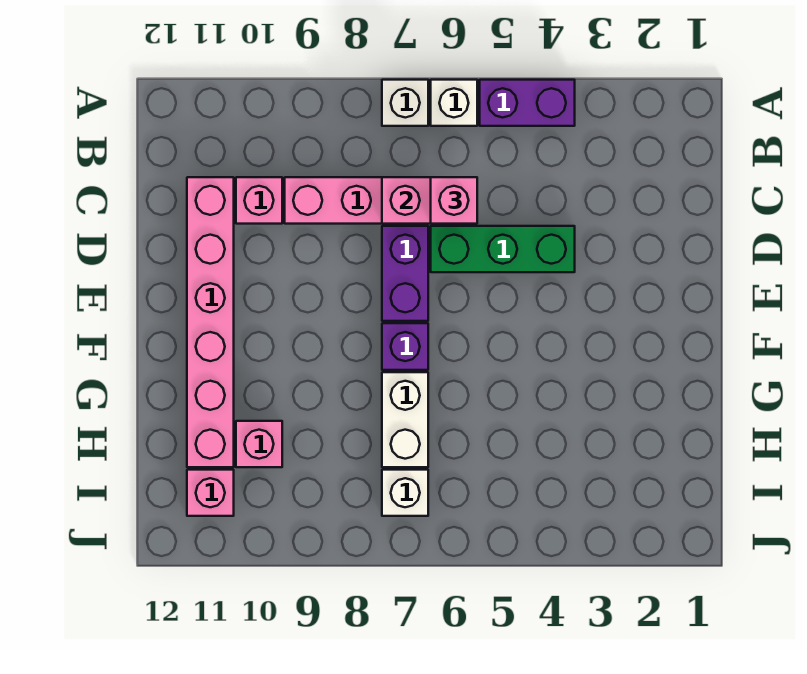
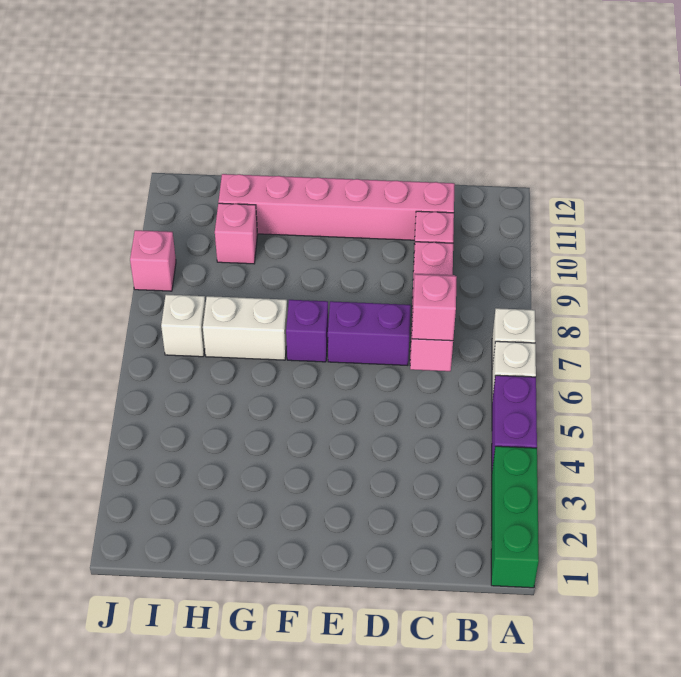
green 1x3 brick [431,226,575,272] -> green 1x3 brick moved to [491,446,539,588]
pink 1x1 brick [187,470,234,516] -> pink 1x1 brick moved to [130,230,176,291]

